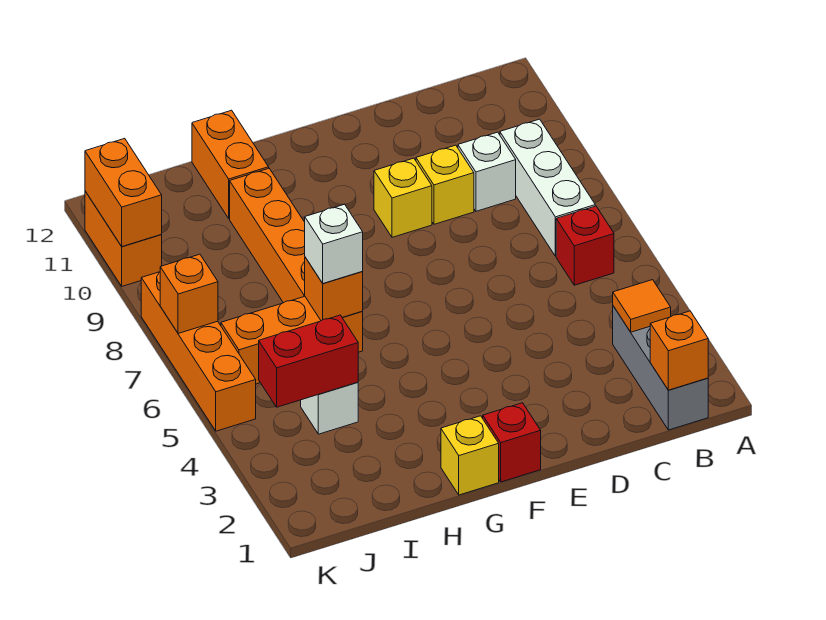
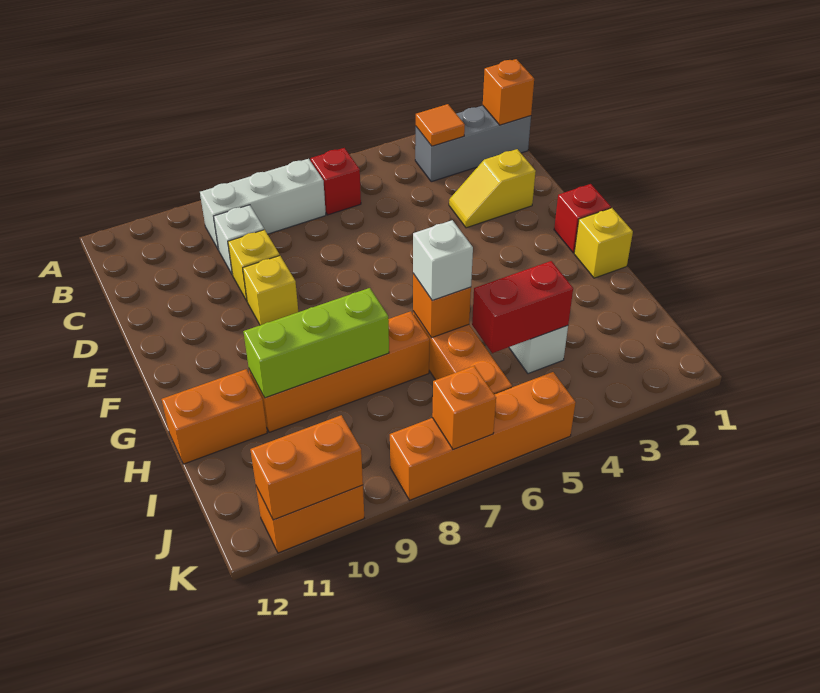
none -> yellow 1x2 slope [449,149,536,228]
none -> lime 1x3 brick [243,288,389,398]
red 1x2 brick [259,315,358,407] -> red 1x2 brick turned to [472,261,573,353]

